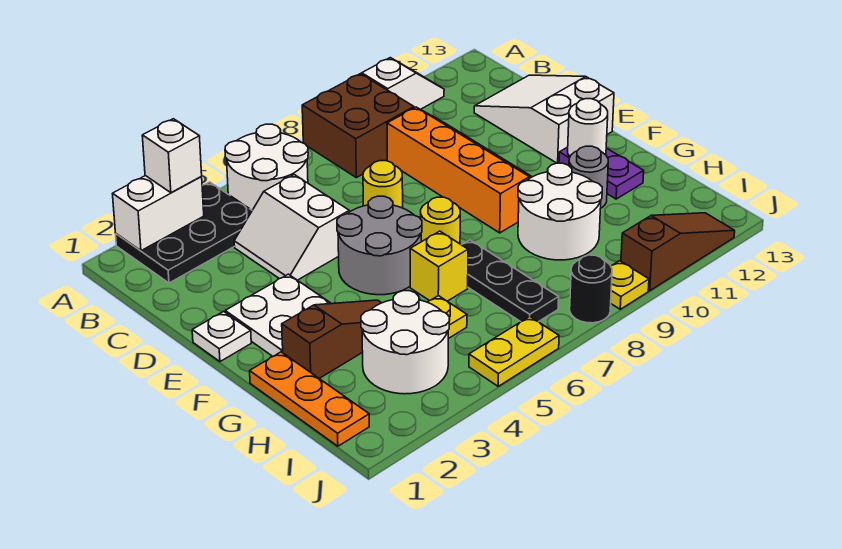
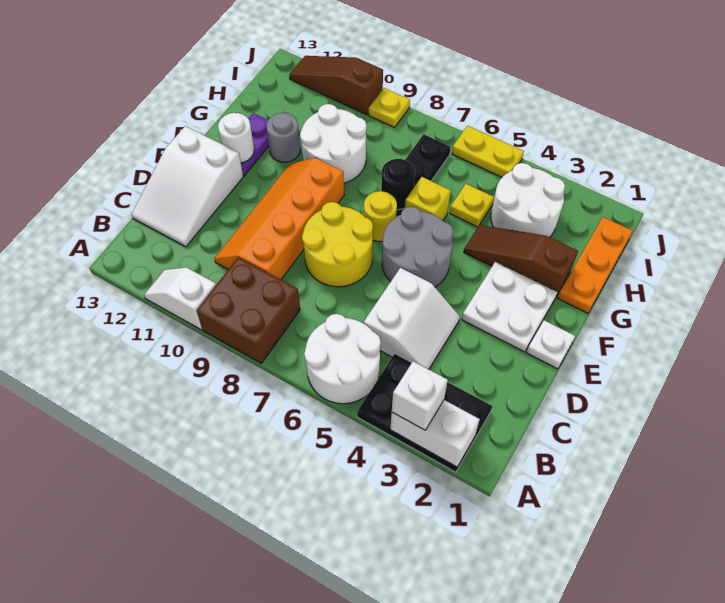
yellow 1x1 round brick [363,161,403,208] -> yellow 2x2 round brick [302,202,373,287]
black 1x1 round brick [570,255,612,323] -> black 1x1 round brick moved to [381,159,415,210]

